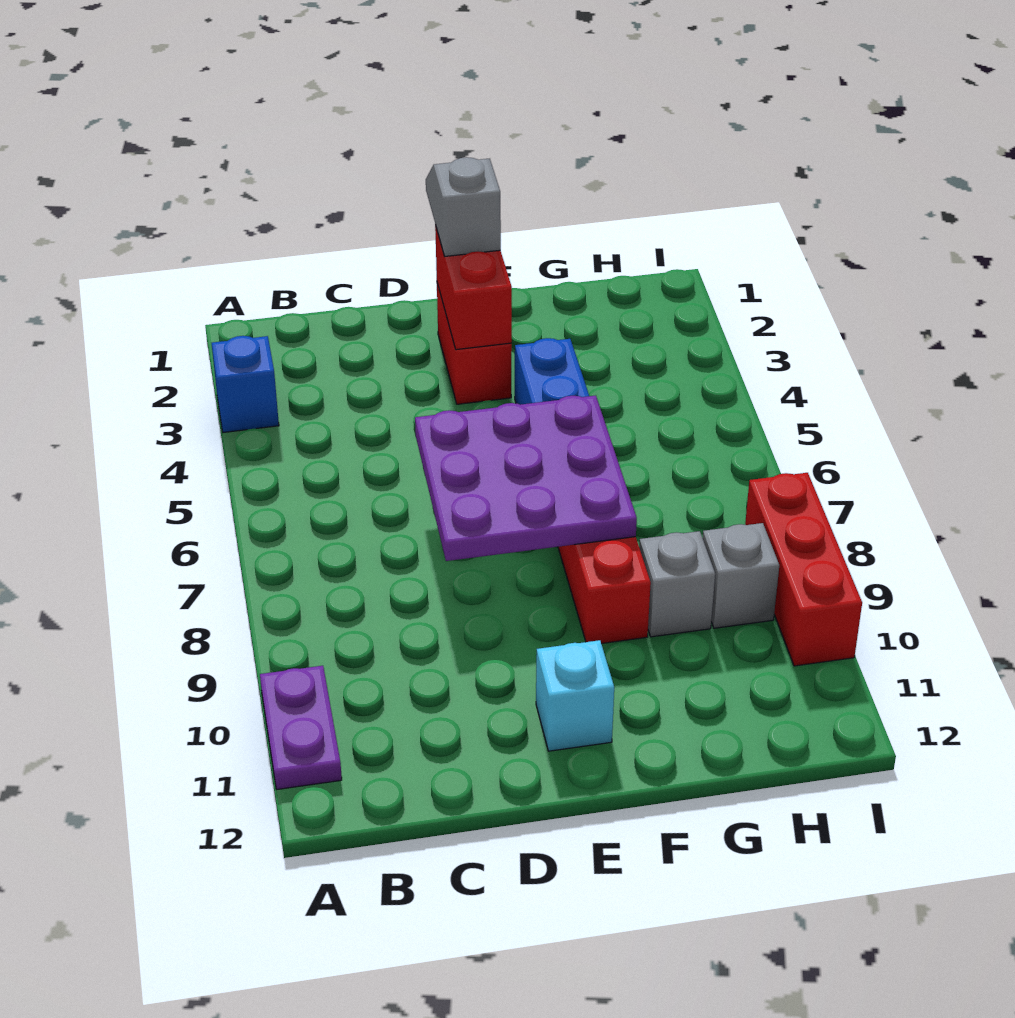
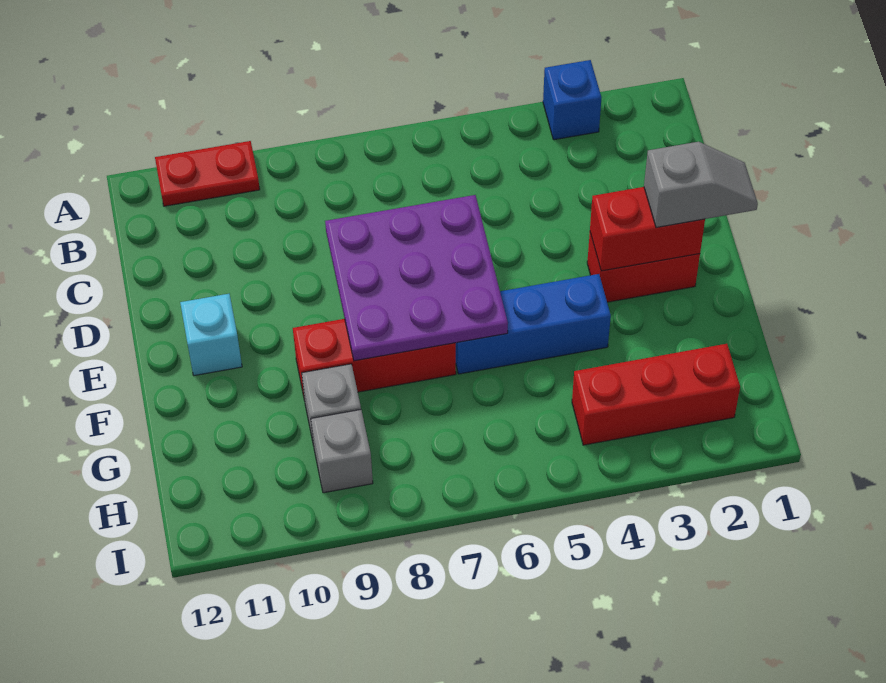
purple 1x2 plate [260,666,342,789] -> red 1x2 plate [155,141,260,206]
red 1x3 brick [745,473,862,666] -> red 1x3 brick moved to [572,344,740,445]

